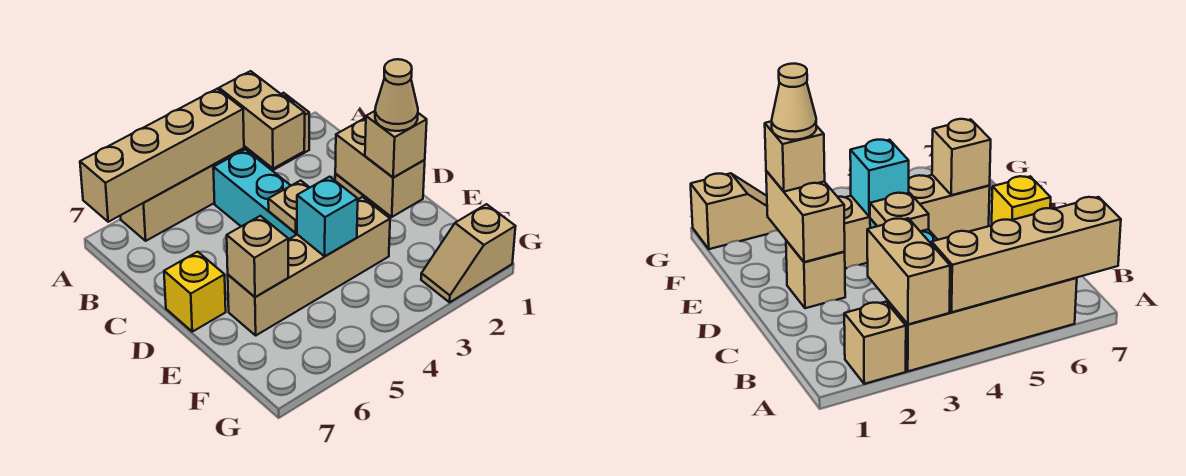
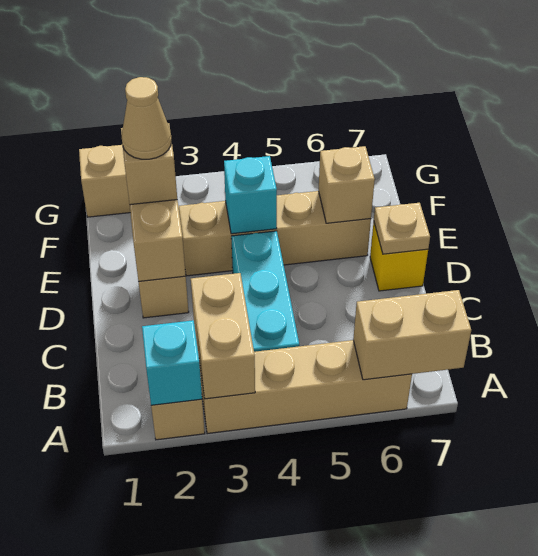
none -> cyan 1x1 brick [142,320,202,405]
tan 1x4 brick [80,89,244,222] -> tan 1x2 brick [353,290,471,380]
tan 1x1 plate [268,180,310,233] -> tan 1x1 plate moved to [374,203,430,254]

